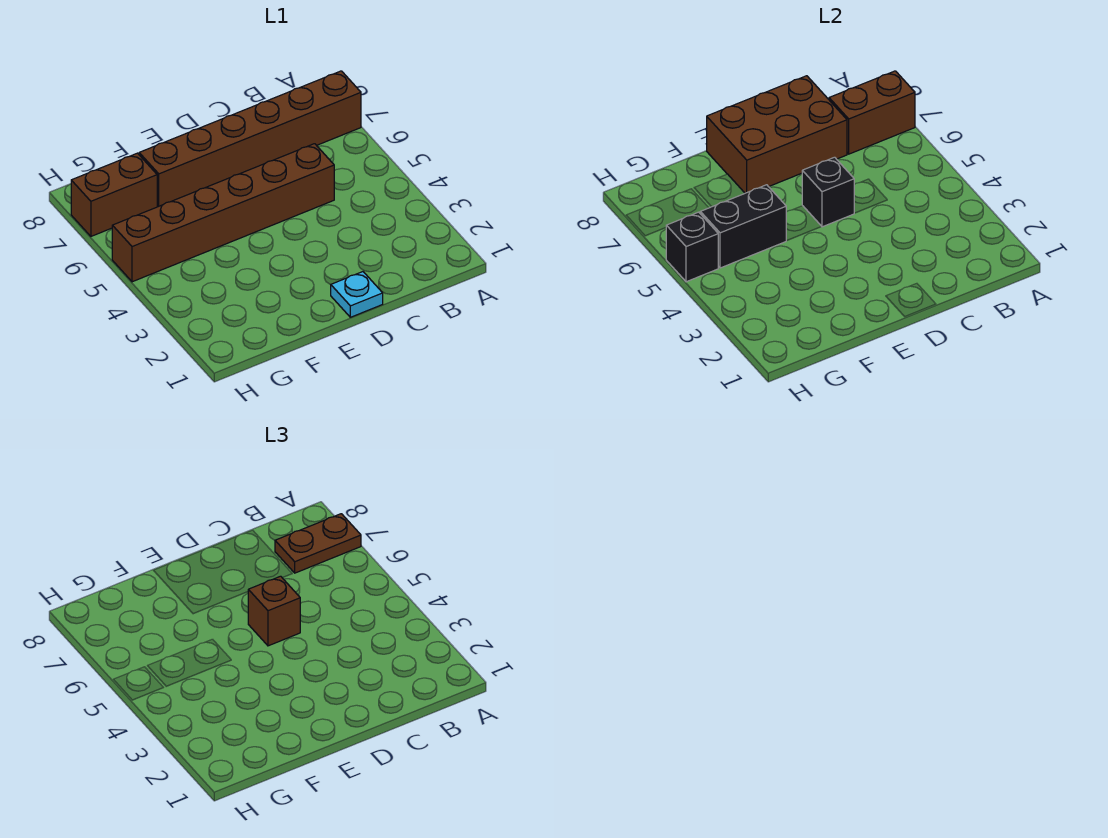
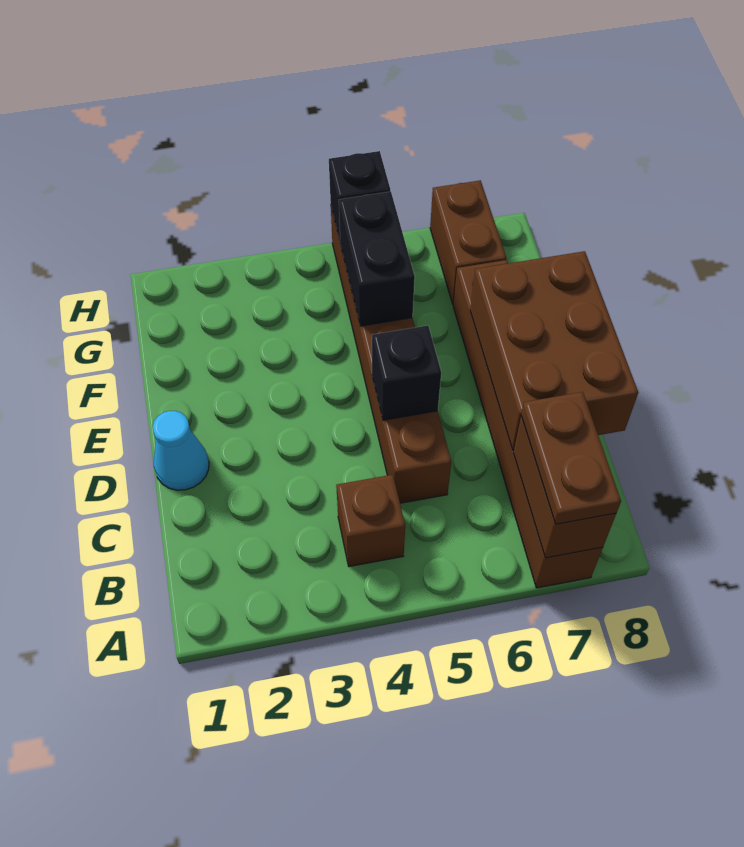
cyan 1x1 plate [331,272,383,317] -> cyan 1x1 cone [153,411,209,490]
brown 1x1 brick [248,576,300,646] -> brown 1x1 brick moved to [336,475,405,567]

